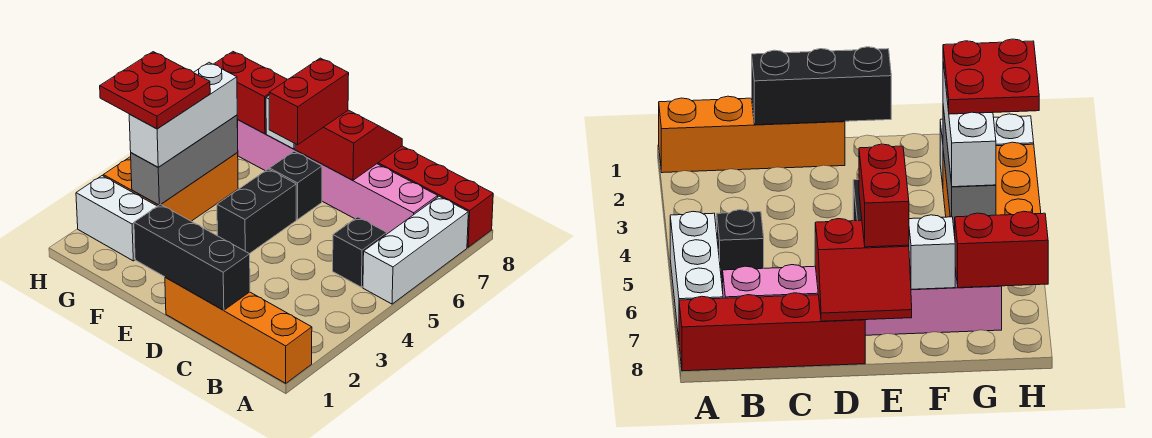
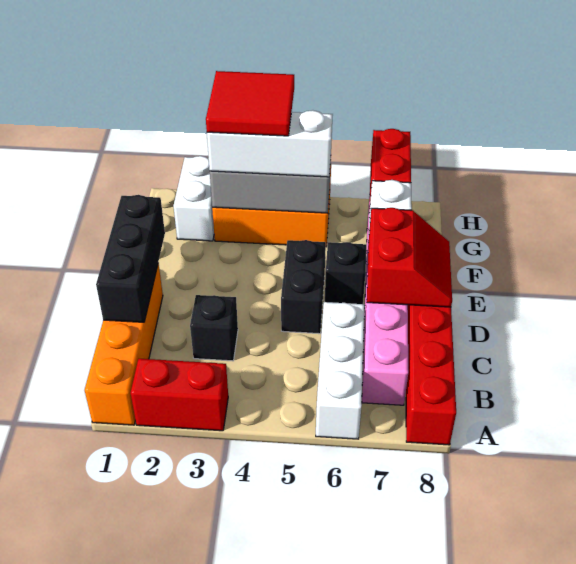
white 1x3 brick [363,196,468,304] -> white 1x3 brick turned to [316,302,365,439]
black 1x1 brick [333,217,387,287] -> black 1x1 brick moved to [190,295,238,361]
black 1x2 brick [217,169,296,254] -> black 1x2 brick turned to [281,240,326,334]
red 1x2 brick [269,58,349,145] -> red 1x2 brick moved to [131,359,228,431]
red 2x2 plate [100,52,210,129] -> red 2x2 tile [206,71,294,136]

